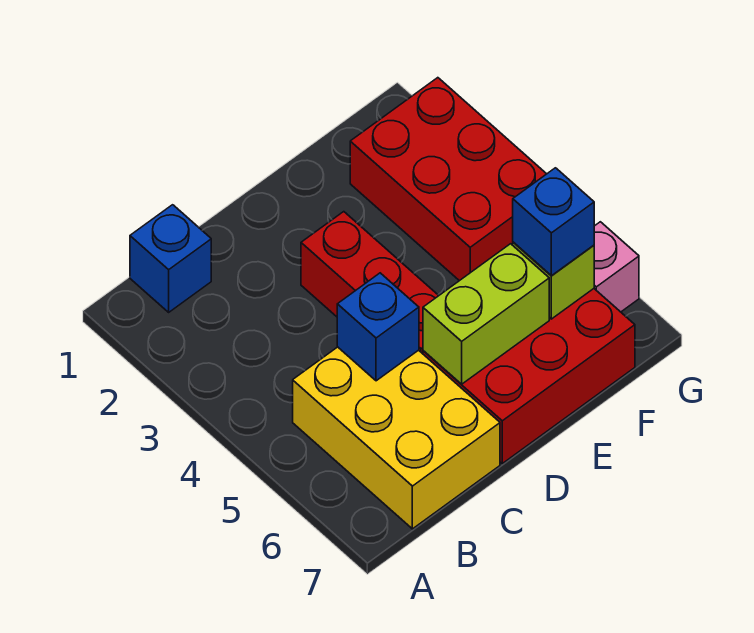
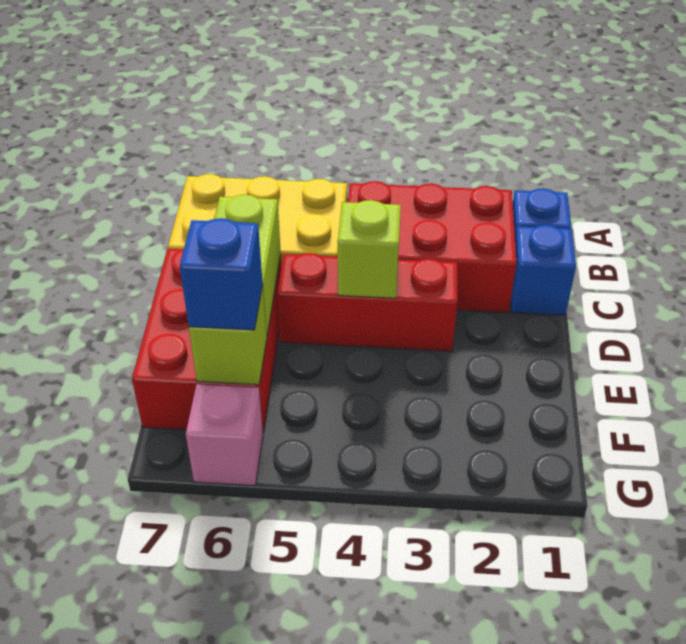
blue 1x1 brick [337,273,419,381] -> blue 1x1 brick moved to [511,225,576,315]
none -> lime 1x1 brick [338,200,401,298]
red 2x3 brick [350,78,546,281] -> red 2x3 brick moved to [348,181,517,312]

